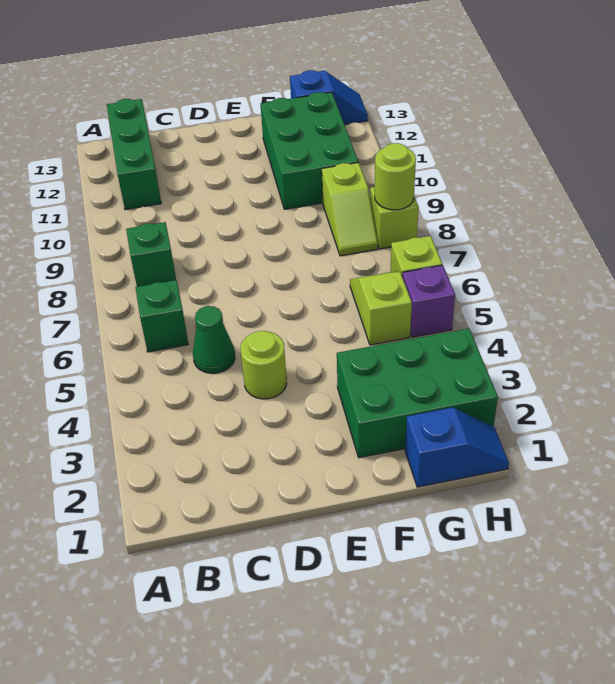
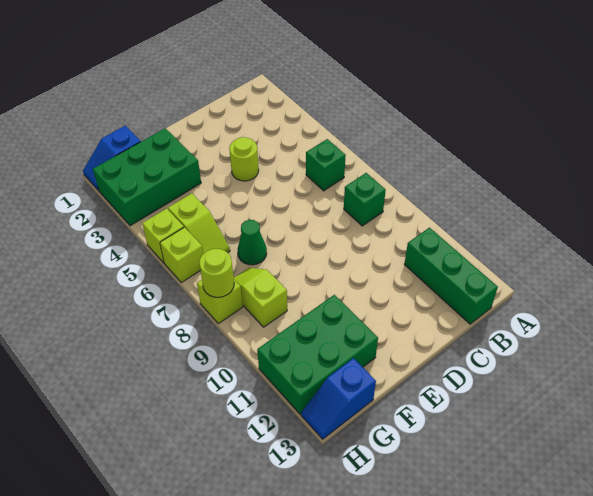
green 1x1 cone [193,306,235,373] -> green 1x1 cone moved to [238,220,267,265]
green 2x3 brick [260,92,358,209] -> green 2x3 brick turned to [257,295,378,414]
purple 1x1 brick [402,265,455,337] -> lime 1x1 brick [142,209,184,263]

